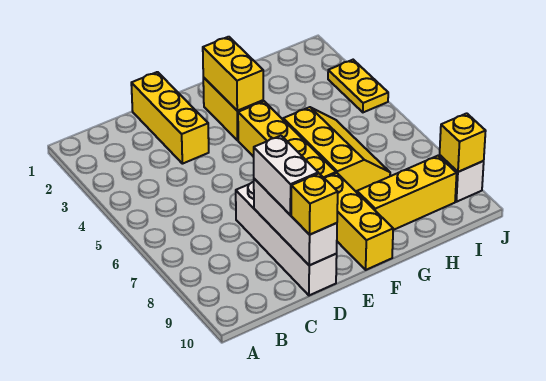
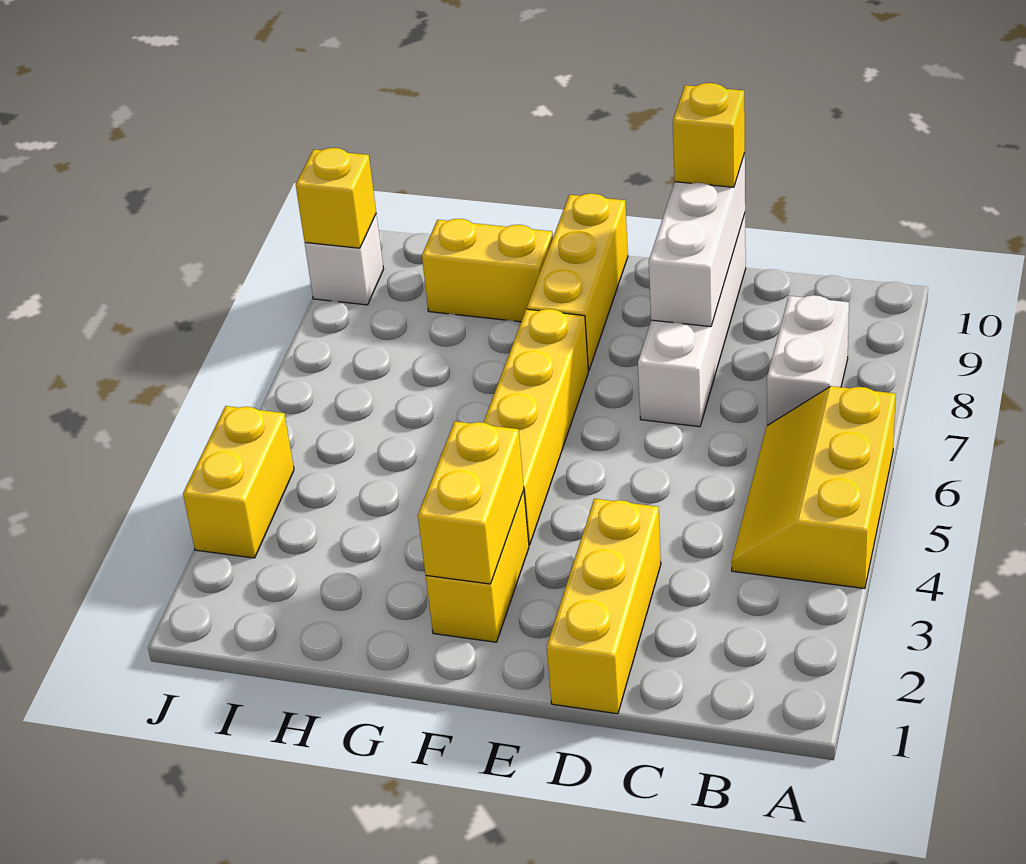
white 1x2 brick [254,136,318,215] -> white 1x2 brick moved to [767,295,849,426]
yellow 2x3 slope [283,107,390,192] -> yellow 2x3 slope moved to [732,386,896,589]
yellow 1x3 brick [357,156,457,230] -> yellow 1x2 brick [422,219,553,322]
yellow 1x2 plate [328,60,388,112] -> yellow 1x2 brick [183,406,294,558]

